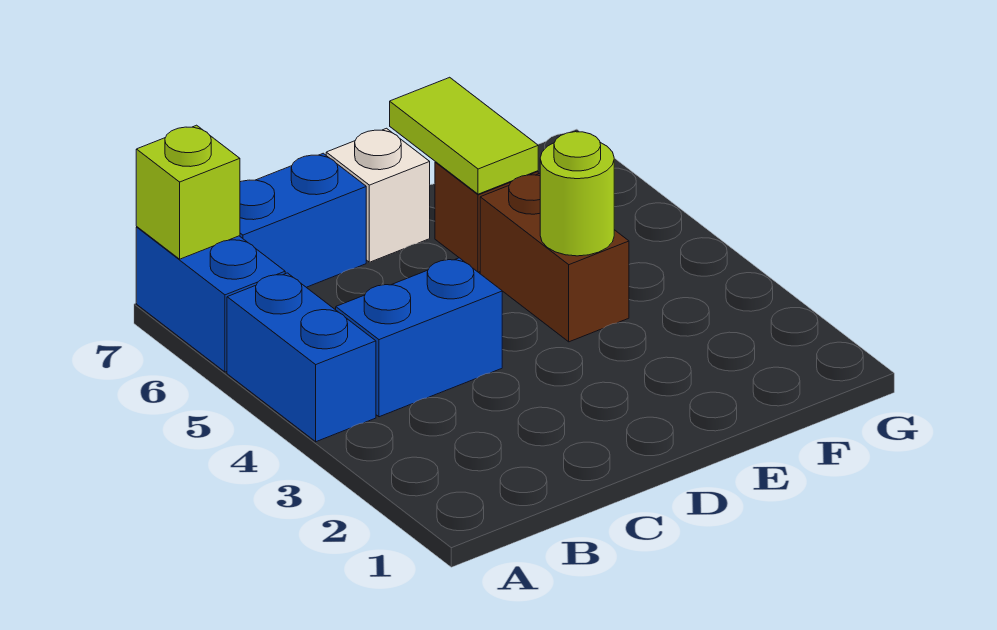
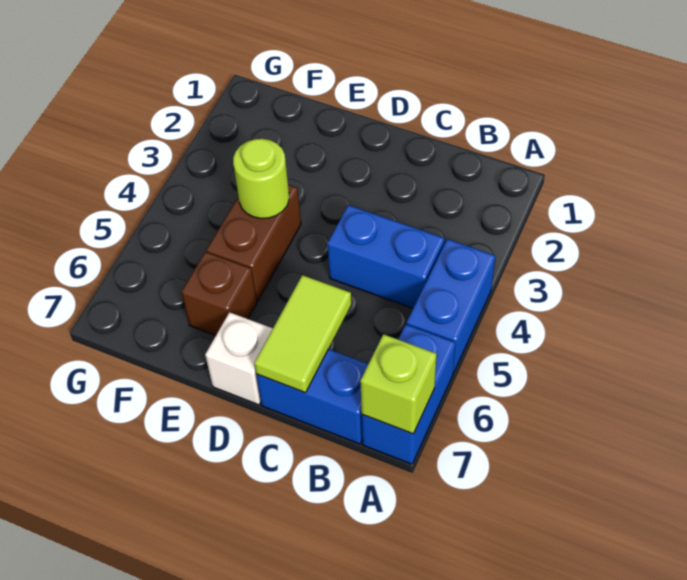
lime 1x2 tile [390,77,538,194] -> lime 1x2 tile moved to [254,275,351,393]

